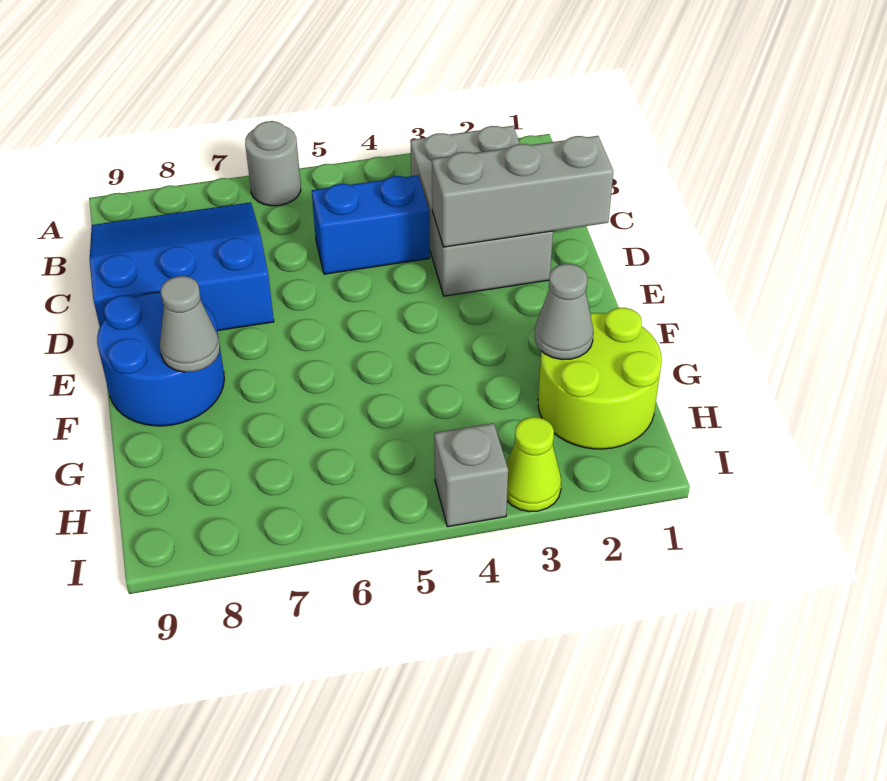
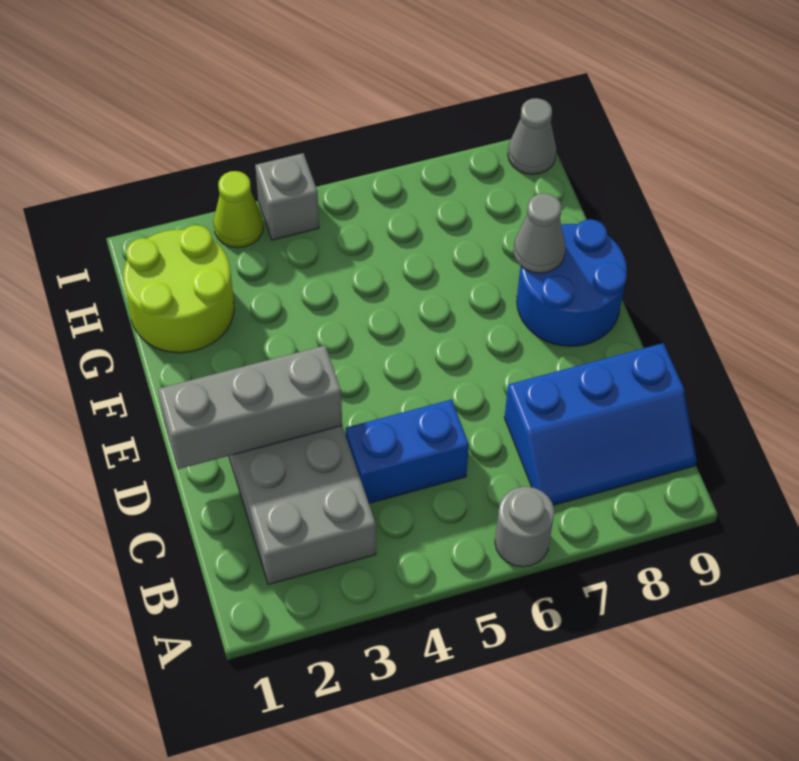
blue 3x3 slope [90,202,274,331] -> blue 2x3 slope [504,343,696,505]
grey 1x1 cone [535,264,594,360] -> grey 1x1 cone moved to [508,98,557,175]

